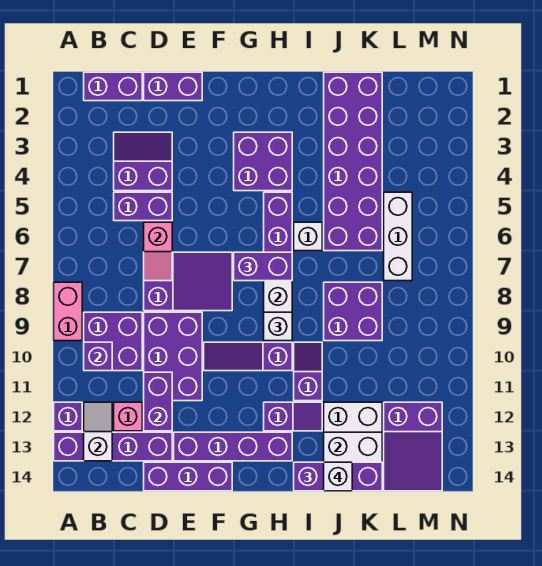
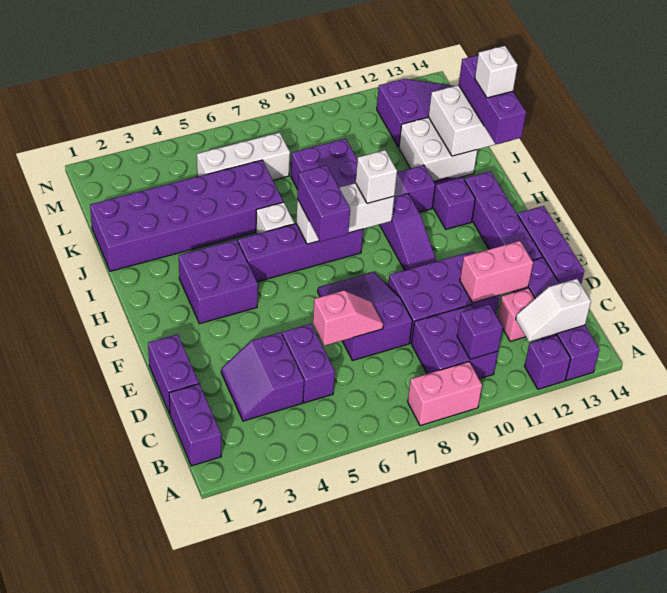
purple 1x2 brick [144,372,172,431] -> pink 1x2 brick [460,241,533,303]

